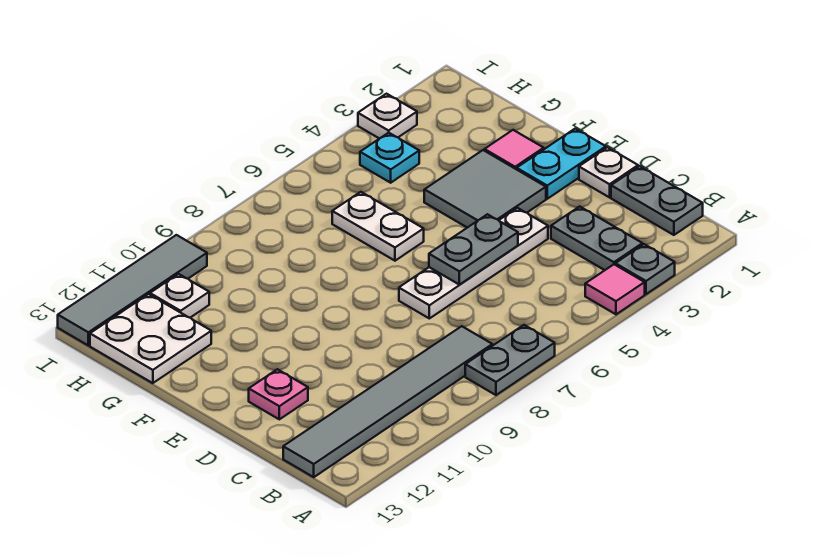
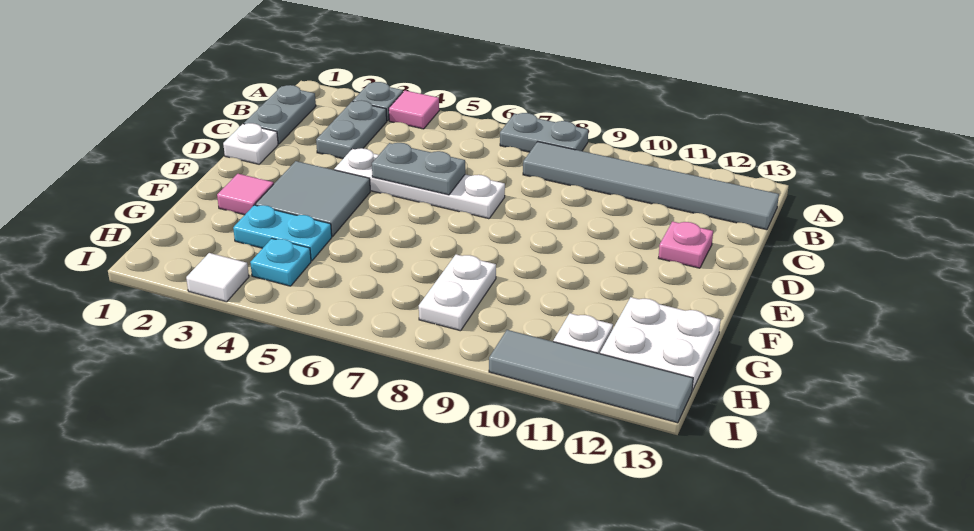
cyan 1x2 plate [517,129,606,199] -> cyan 1x2 plate moved to [233,205,332,261]
white 1x2 plate [332,192,424,261] -> white 1x2 plate moved to [419,254,496,331]
white 1x1 plate [358,94,417,139] -> white 1x1 tile [186,253,249,302]

